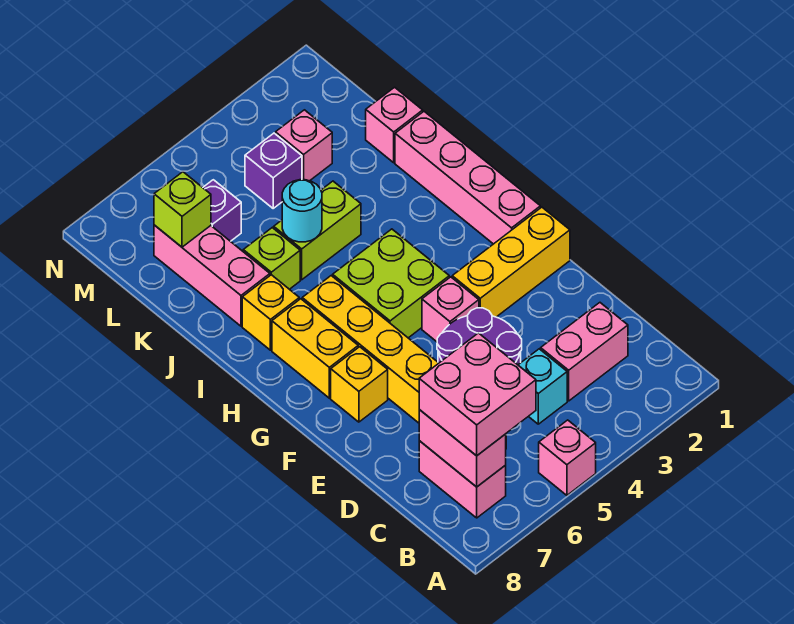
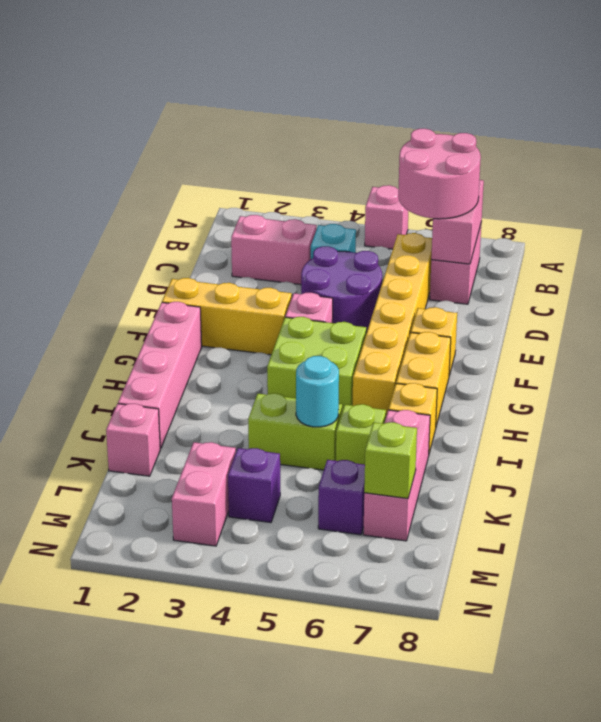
pink 2x2 brick [419,333,536,456] -> pink 2x2 round brick [398,129,481,219]
pink 1x1 brick [276,110,332,181] -> pink 1x2 brick [172,442,236,546]

